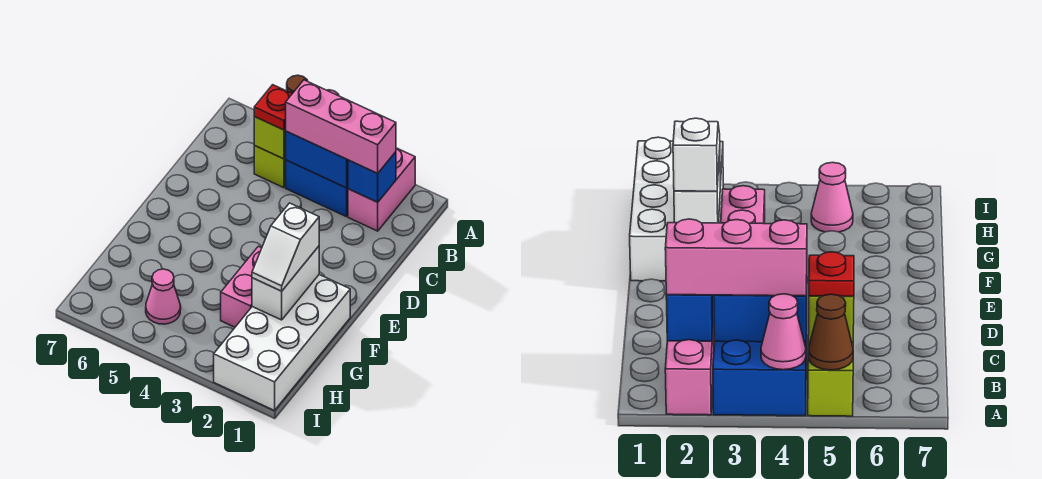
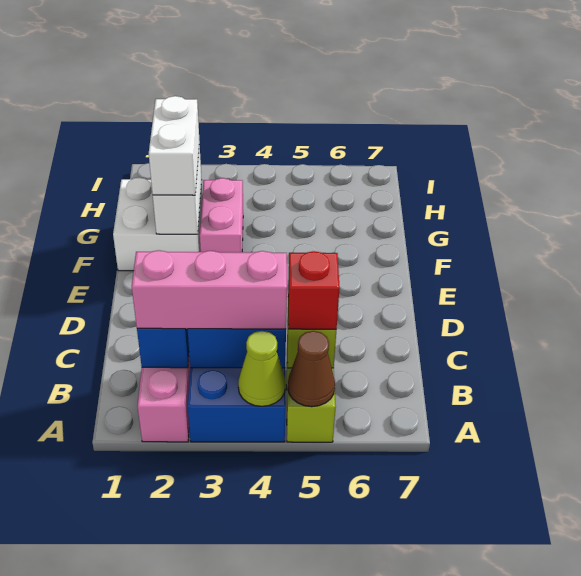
pink 1x1 cone [761,294,806,370] -> lime 1x1 cone [238,331,286,406]
red 1x1 plate [254,85,292,130] -> red 1x1 brick [288,251,340,329]
white 2x4 brick [214,275,350,411] -> white 2x2 brick [113,178,202,271]
white 1x2 slope [252,203,319,291] -> white 1x2 brick [149,96,199,195]
pink 1x1 cone [146,269,181,324] -> none

